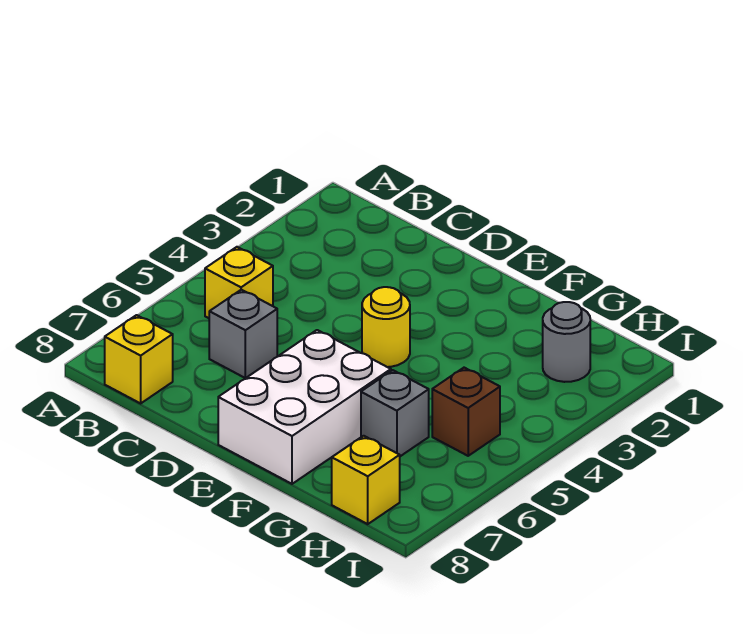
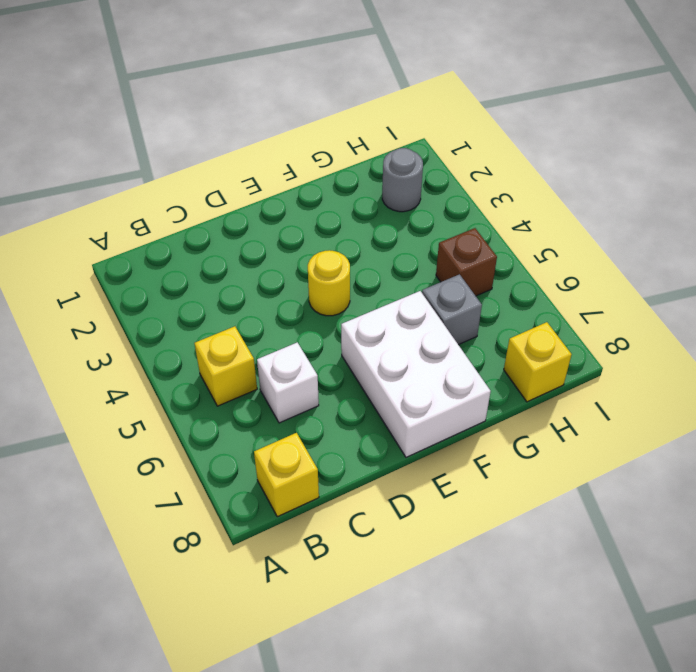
grey 1x1 brick [209,290,277,378] -> white 1x1 brick [257,342,319,423]

